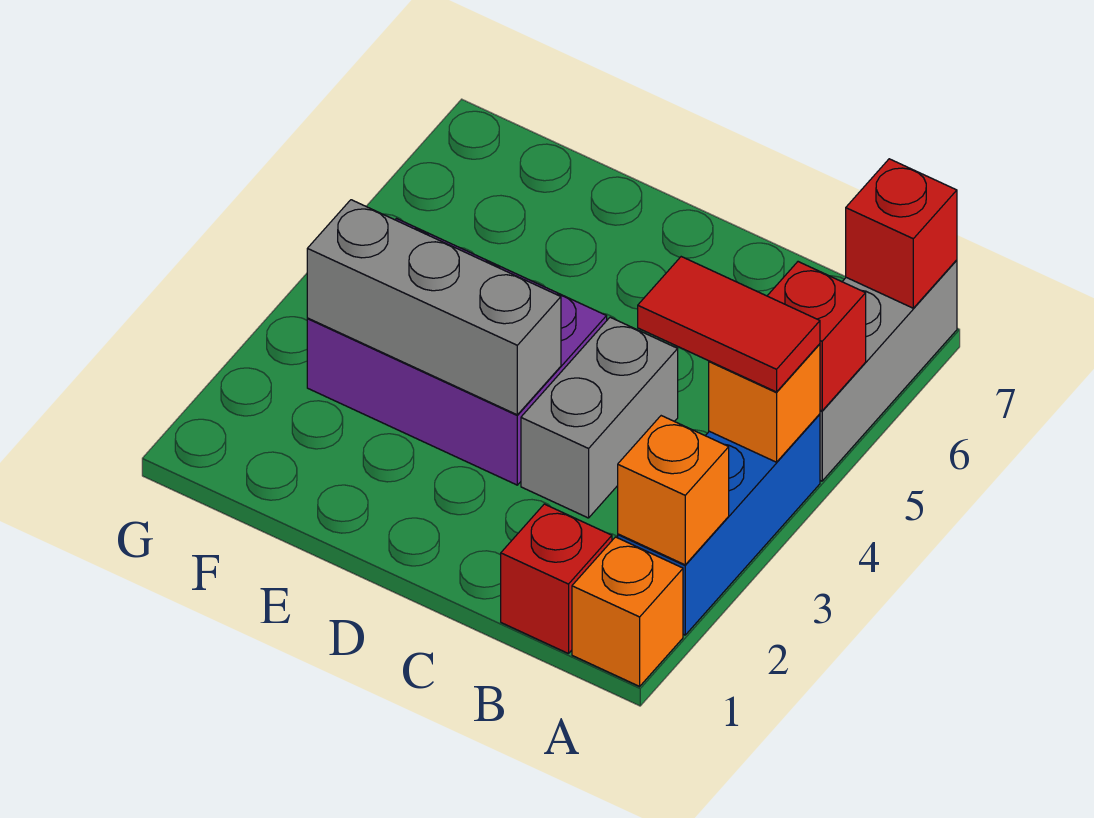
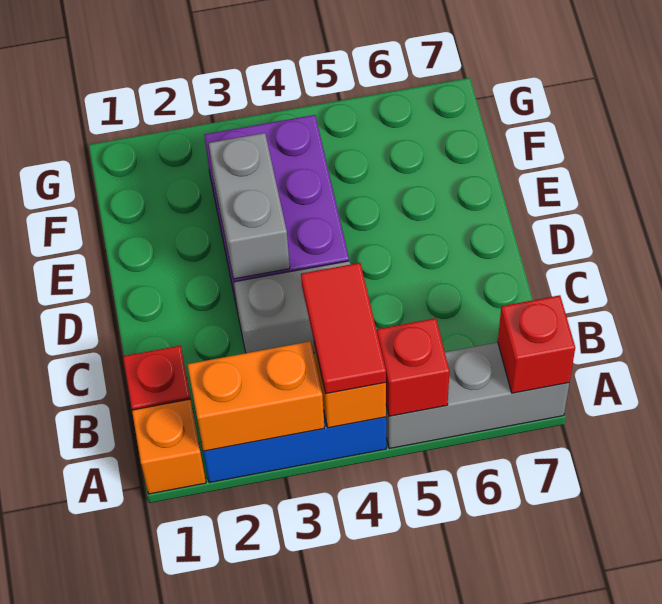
orange 1x1 brick [618,416,729,565] -> orange 1x2 brick [187,341,324,451]
grey 1x3 brick [307,200,561,415] -> grey 1x2 brick [209,133,290,279]

